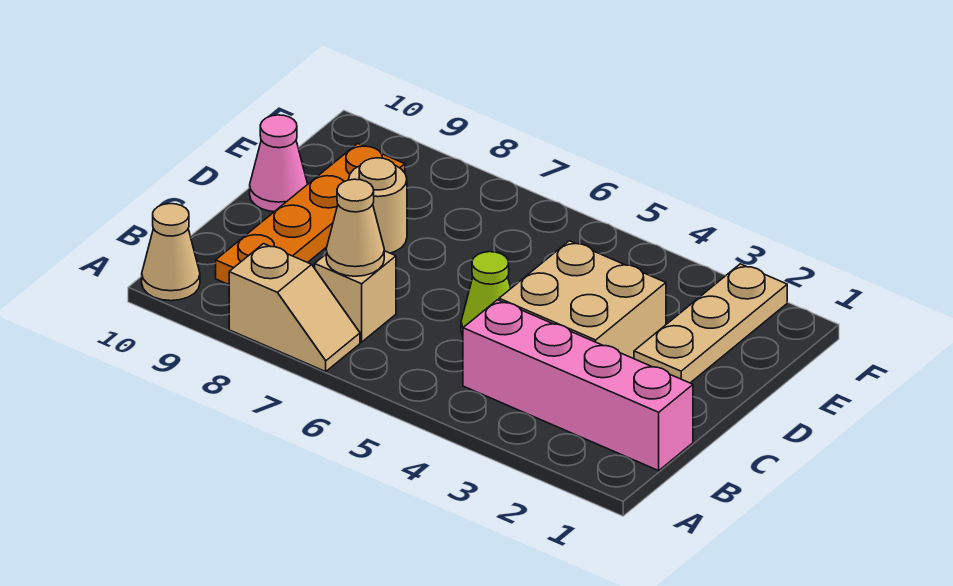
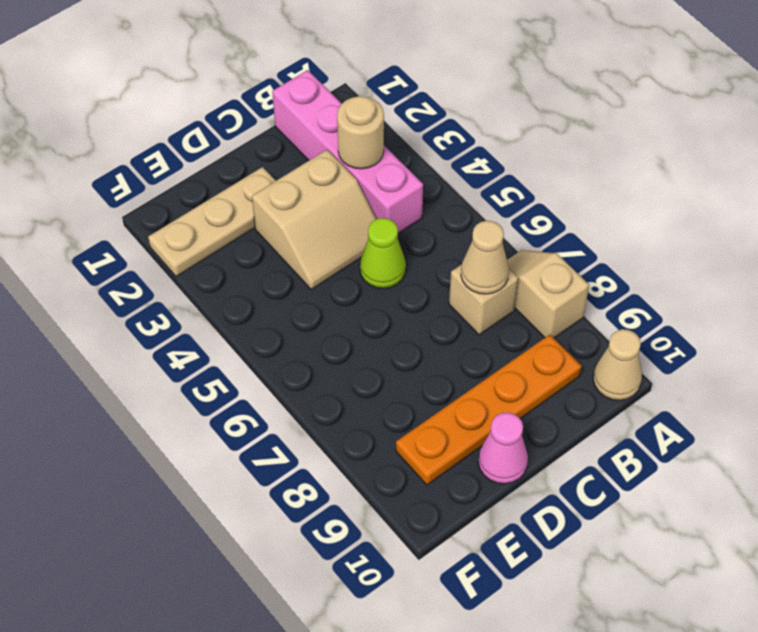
tan 2x2 brick [499,241,666,359] -> tan 2x2 slope [252,150,376,289]
tan 1x1 round brick [349,158,407,253] -> tan 1x1 round brick moved to [337,96,384,169]

